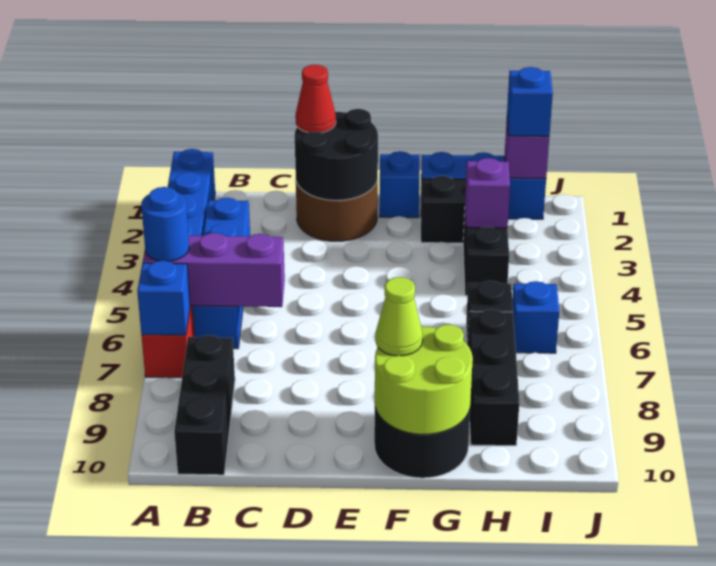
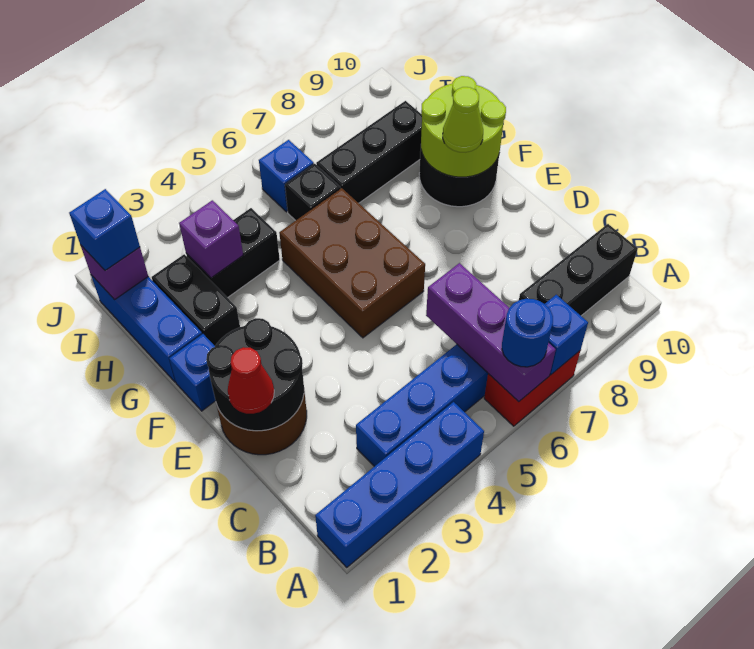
none -> brown 2x3 brick [279,188,425,338]

